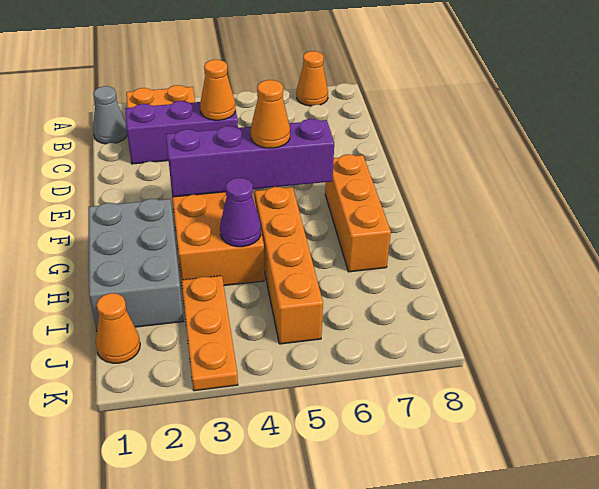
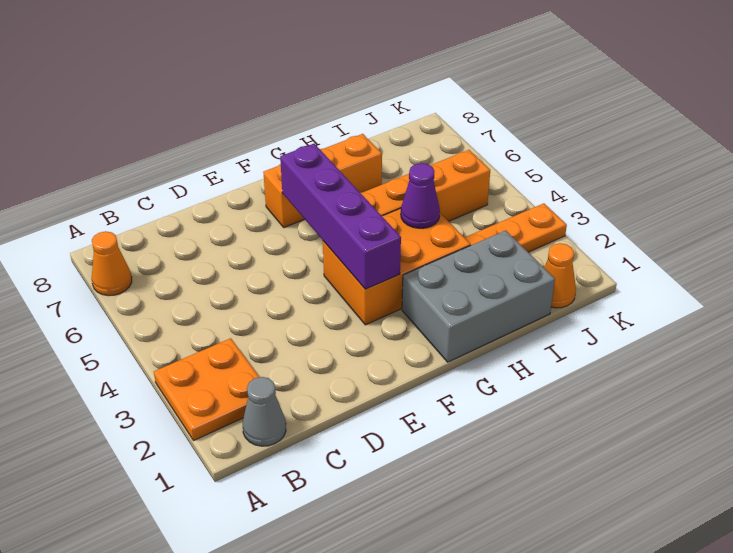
purple 1x3 brick [125,101,238,164] -> none
orange 1x1 cone [200,60,235,120] -> none
orange 1x1 cone [251,80,290,148] -> none

